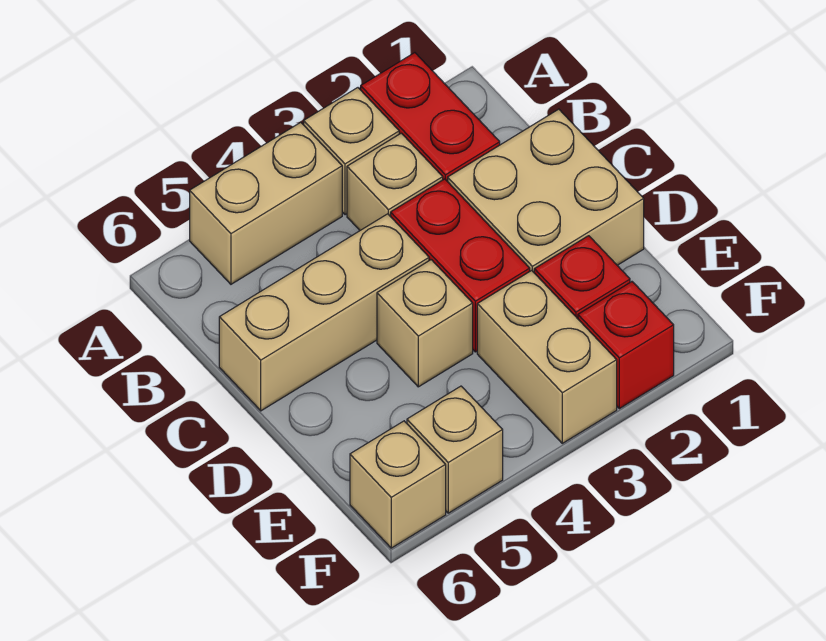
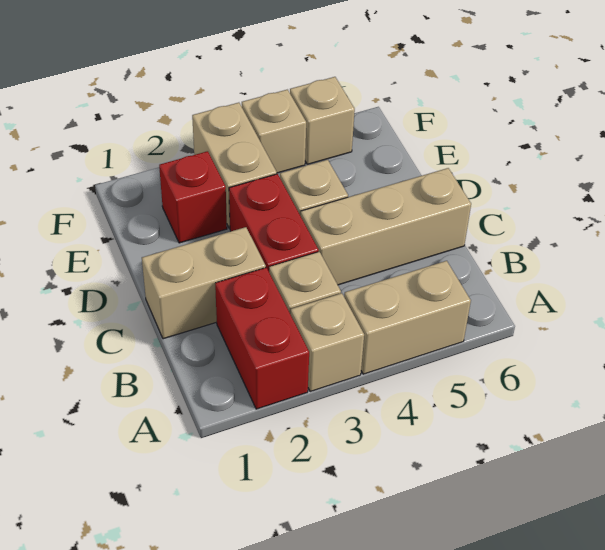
tan 2x2 brick [448,109,644,272] -> tan 1x2 brick [142,227,266,339]
red 1x1 brick [578,282,674,409] -> none
tan 1x1 brick [350,421,446,548] -> tan 1x1 brick moved to [242,90,306,173]

